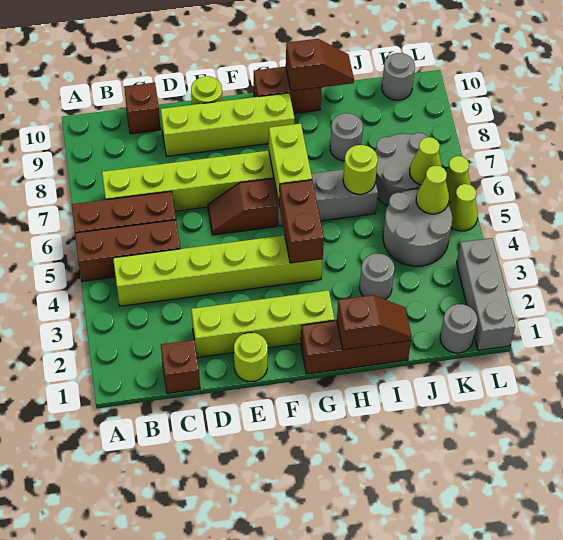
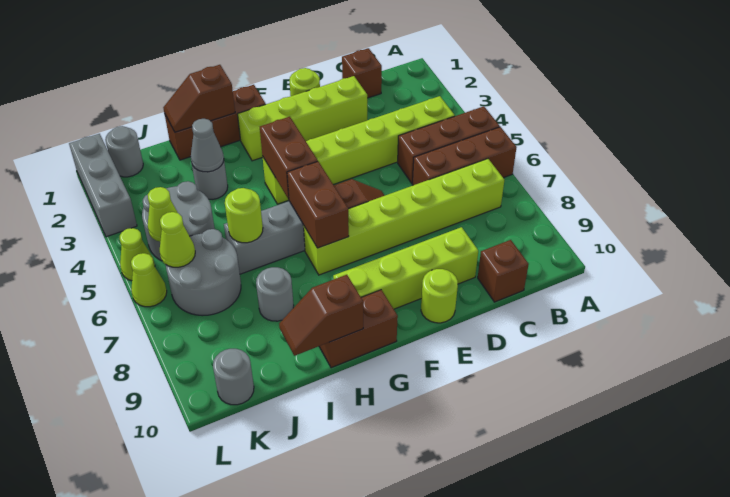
lime 1x2 brick [269,124,312,202] -> brown 1x2 brick [287,161,349,248]
none -> grey 1x1 cone [191,119,224,172]

